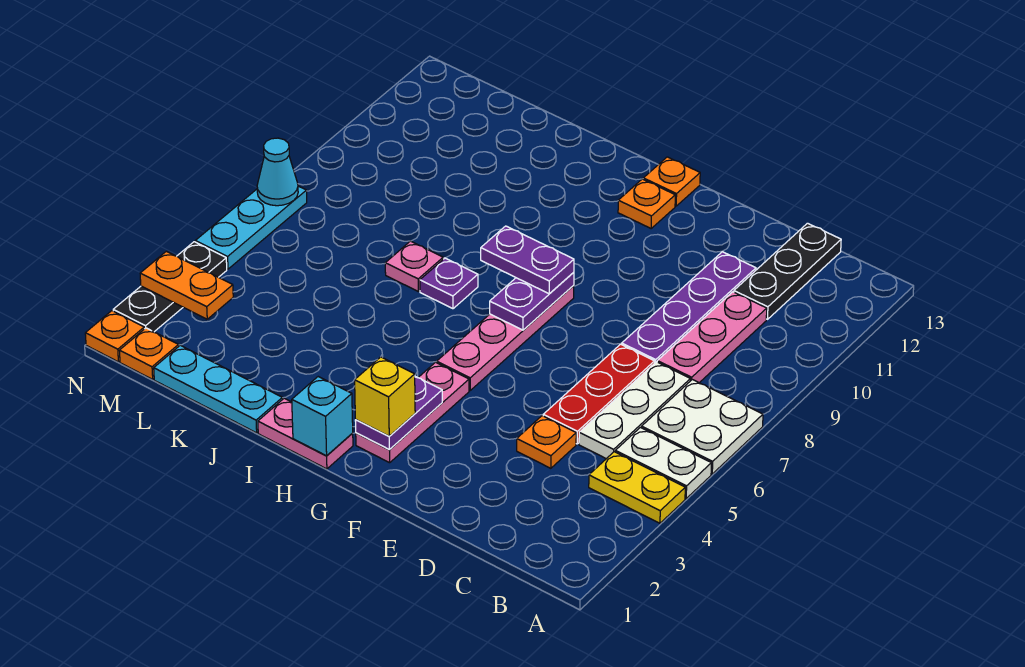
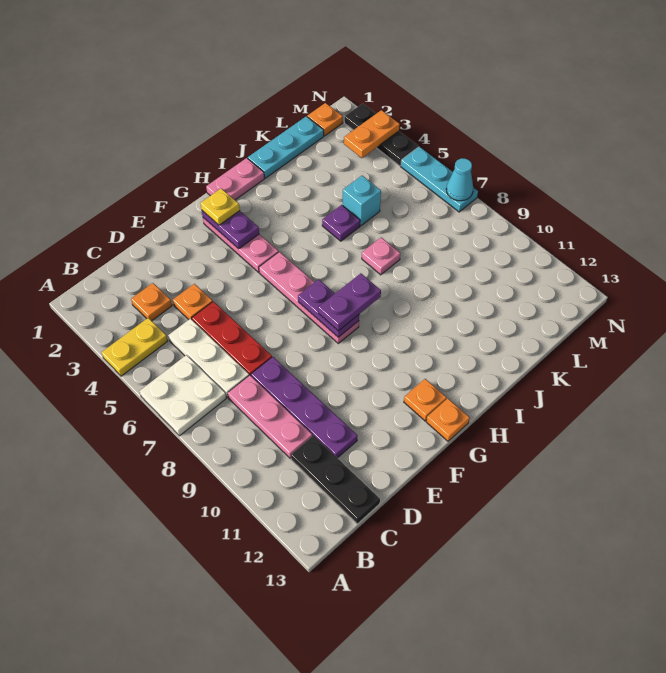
white 1x2 plate [615,428,711,498] -> none
yellow 1x1 brick [355,357,415,436] -> yellow 1x1 plate [200,188,240,225]
cyan 1x1 brick [292,377,353,456] -> cyan 1x1 brick moved to [343,176,381,226]
purple 1x1 plate [420,258,478,309] -> purple 1x1 plate moved to [322,205,360,241]
orange 1x1 plate [85,311,144,362] -> orange 1x1 plate moved to [131,283,172,321]

